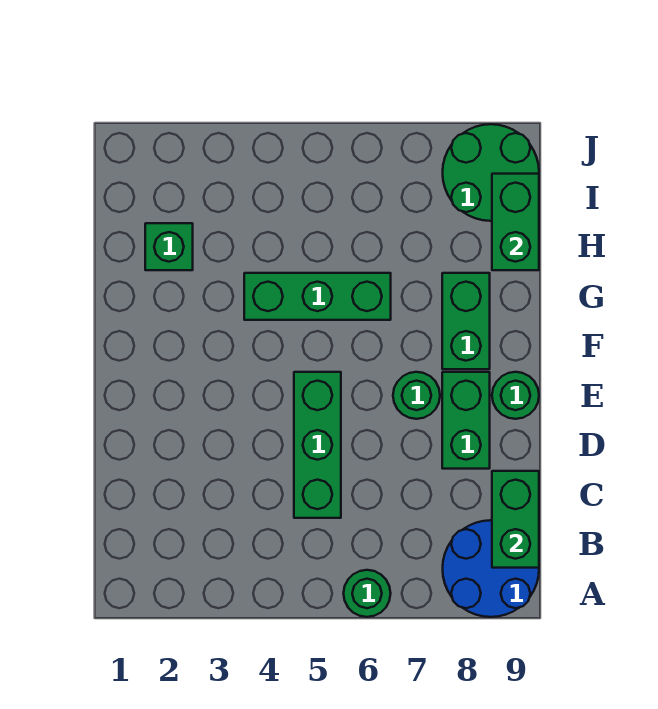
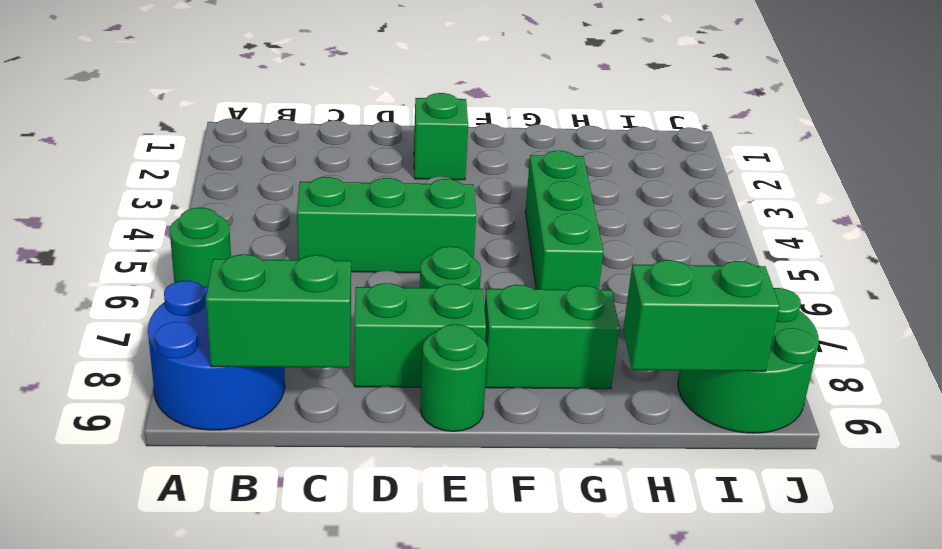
green 1x1 brick [145,223,193,270] -> green 1x1 brick moved to [414,93,468,180]

